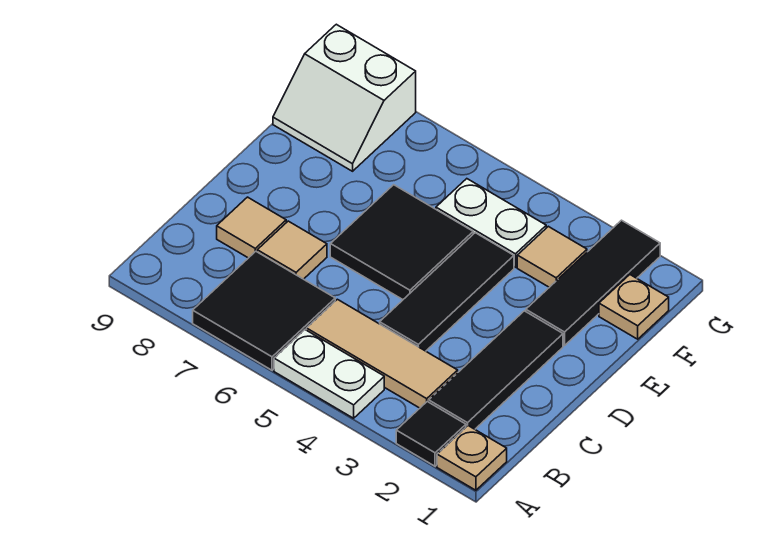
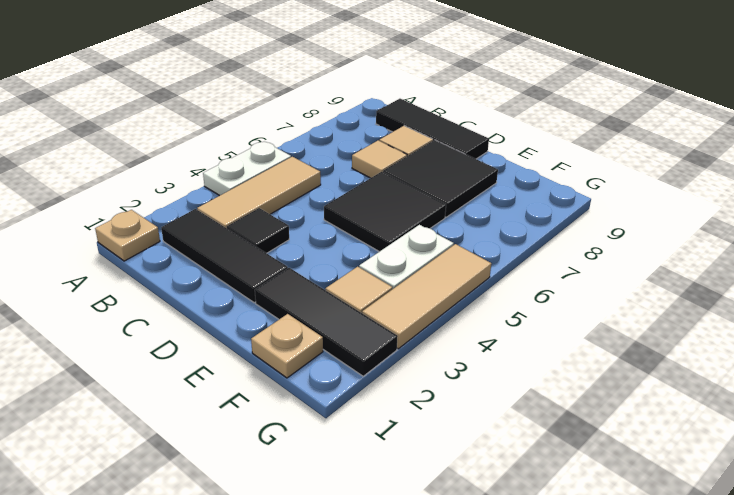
black 1x1 tile [396,402,466,466] -> black 1x1 tile moved to [227,208,289,253]
black 2x2 tile [193,251,335,370] -> black 2x2 tile moved to [383,140,498,217]
black 1x3 tile [380,233,514,351] -> black 1x3 tile moved to [376,99,489,159]
white 2x2 slope [273,24,416,171] -> none
none -> tan 1x3 tile [362,244,491,349]

